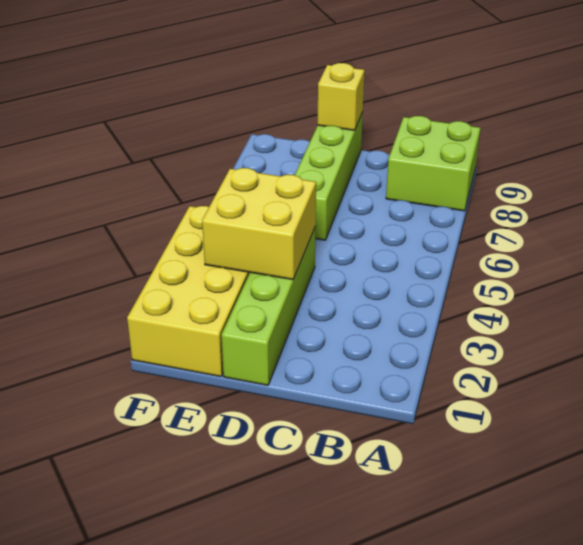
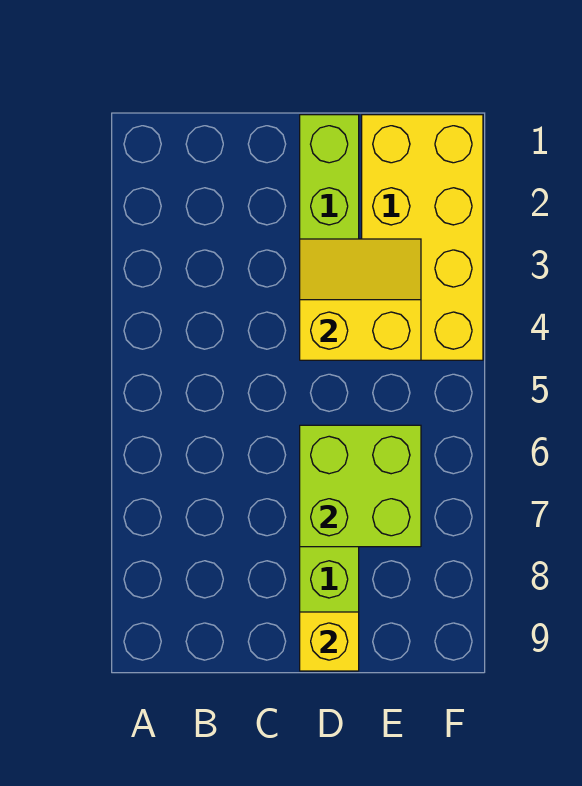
lime 2x2 brick [386,116,480,211] -> lime 2x2 brick moved to [300,425,421,547]
yellow 2x2 brick [202,168,316,280] -> yellow 2x2 slope [300,239,421,360]

